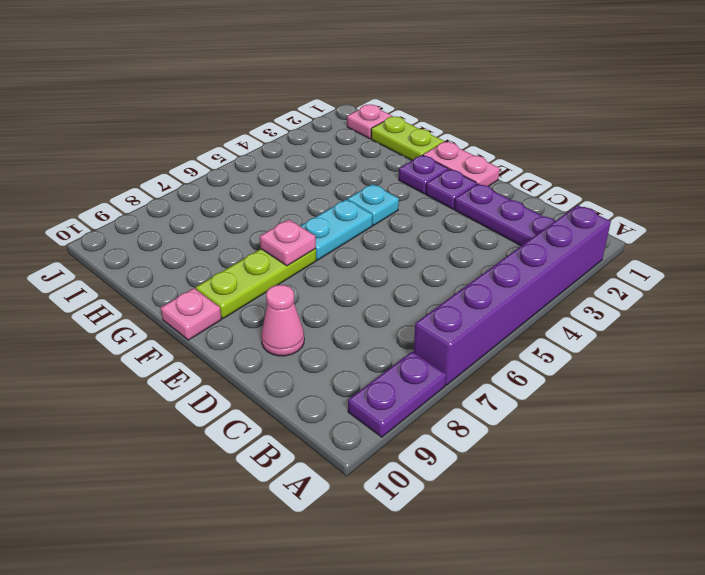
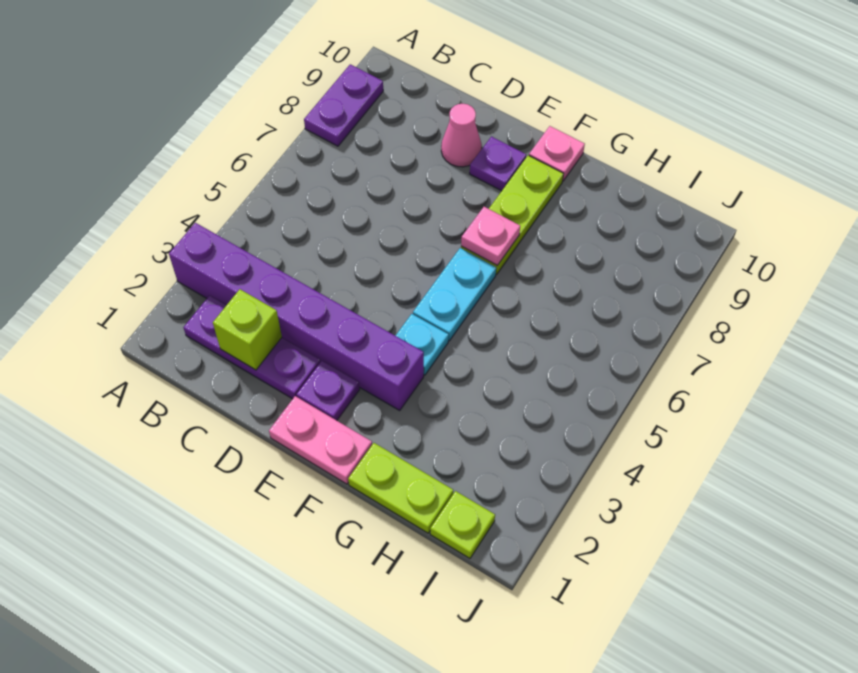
purple 1x6 brick [414,205,611,385] -> purple 1x6 brick turned to [169,223,424,410]
none -> lime 1x1 brick [213,289,282,370]
purple 1x1 plate [399,155,448,194] -> purple 1x1 plate moved to [470,137,526,191]
pink 1x1 plate [347,105,392,139] -> lime 1x1 plate [430,491,495,558]

